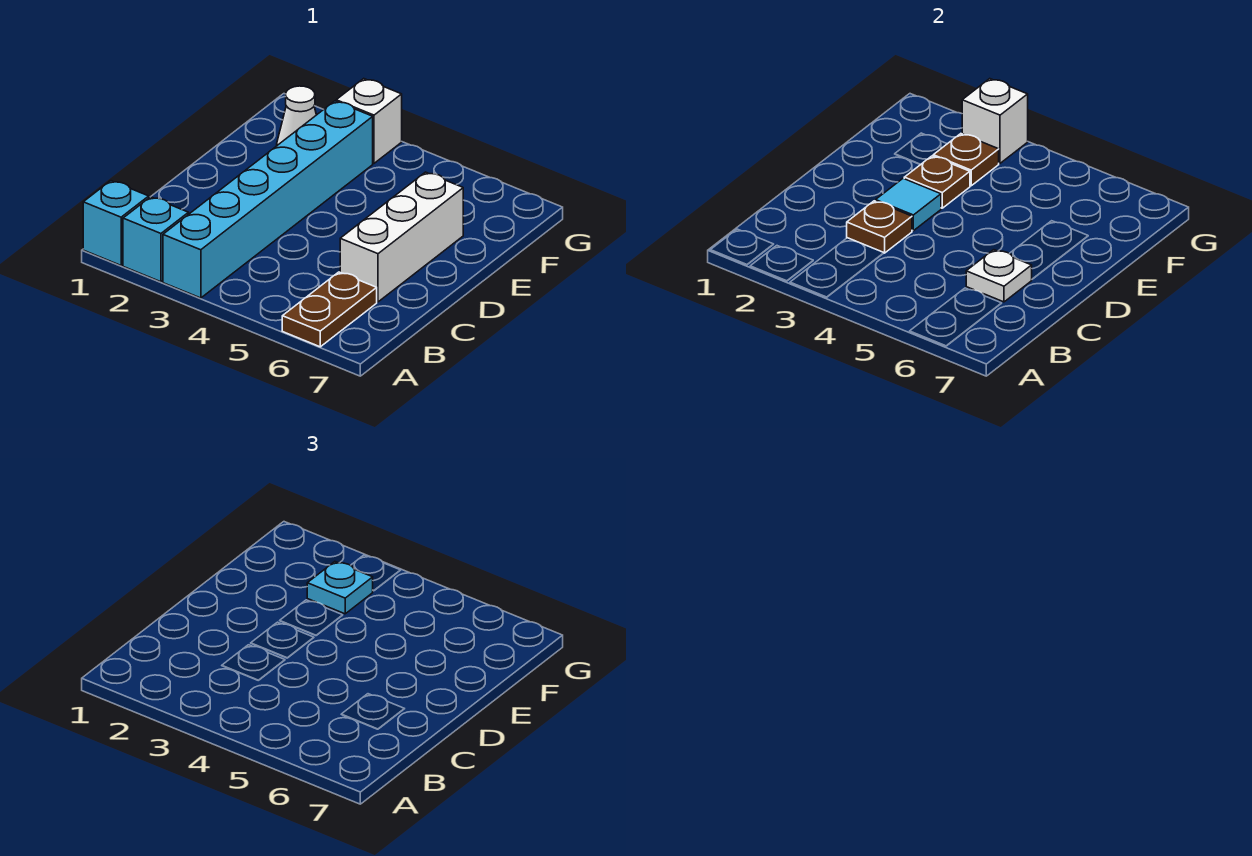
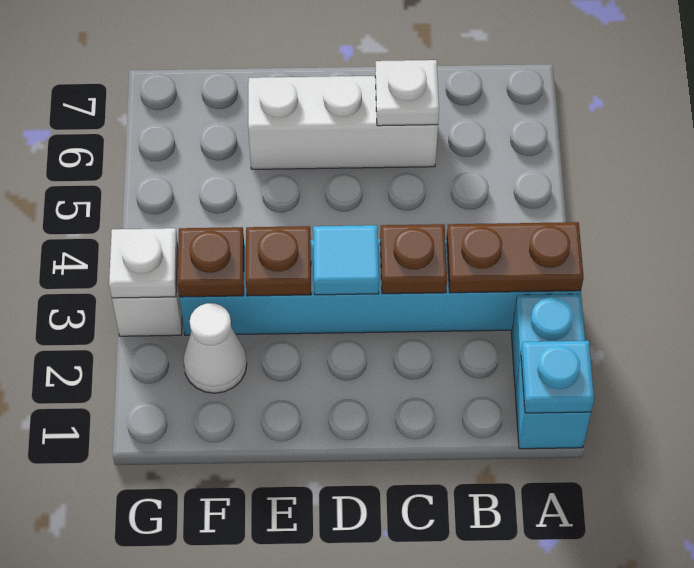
brown 1x2 plate [282,272,377,347] -> brown 1x2 plate moved to [447,222,584,293]
cyan 1x1 plate [307,562,373,614] -> cyan 1x1 plate moved to [521,341,594,413]
white 1x1 brick [962,79,1028,163] -> white 1x1 plate [109,228,178,298]

